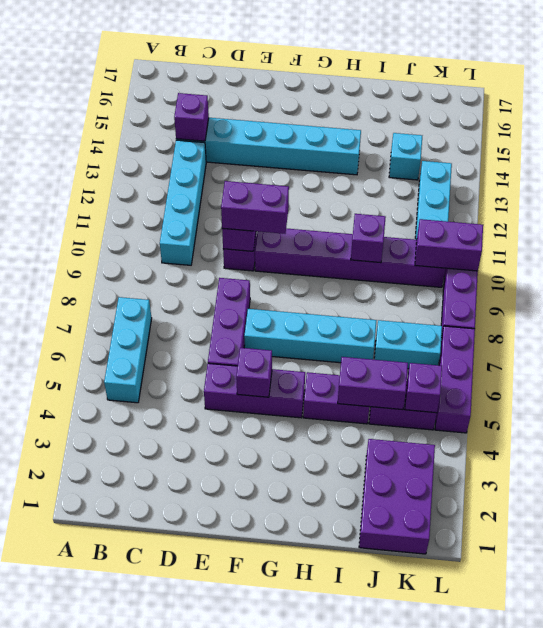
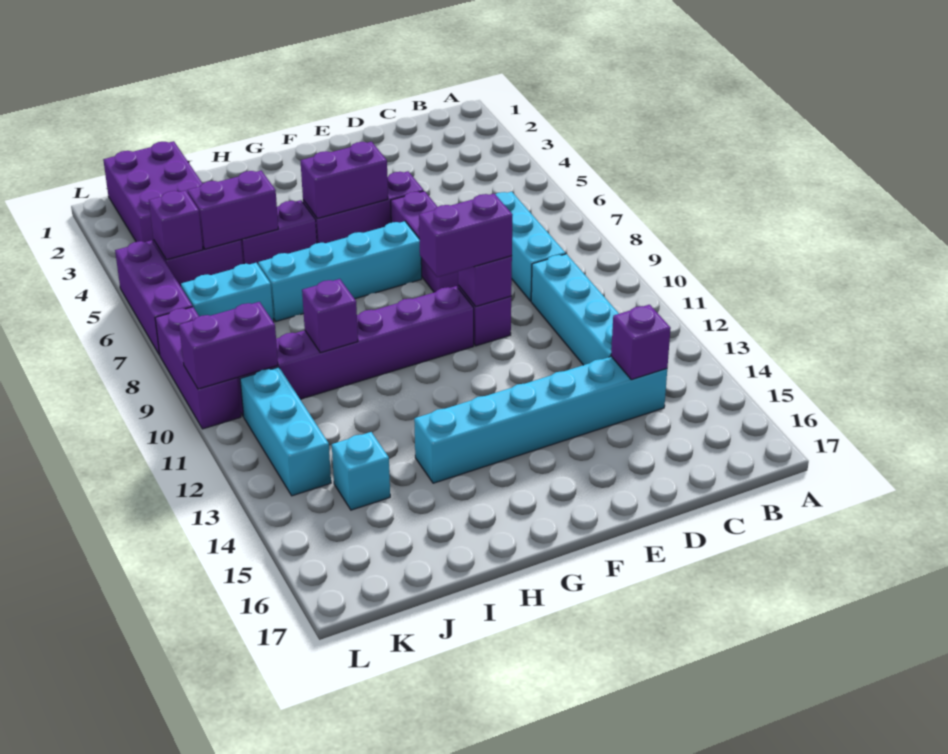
cyan 1x3 brick [104,297,152,403] -> cyan 1x3 brick moved to [495,192,566,301]
purple 1x1 brick [236,348,272,397] -> purple 1x2 brick [300,142,388,218]

